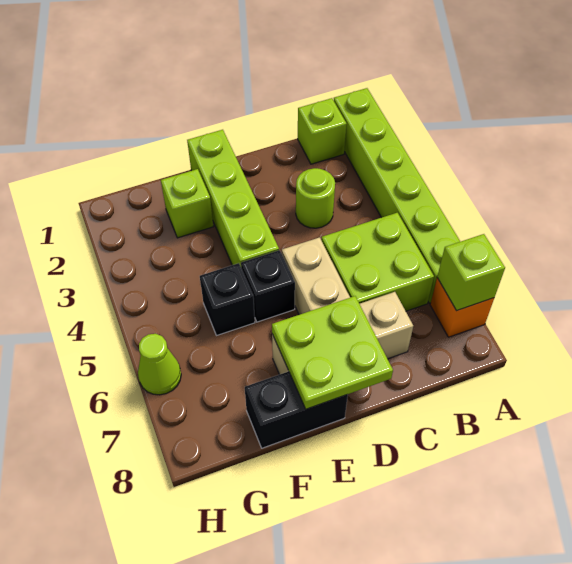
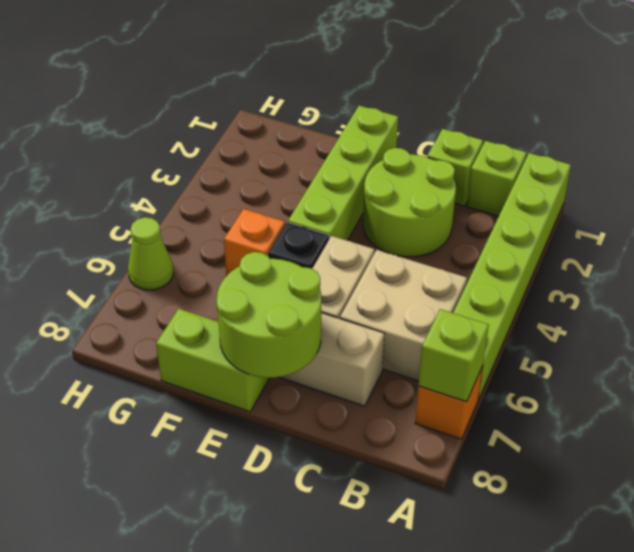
lime 2x2 brick [321,213,434,311] -> tan 2x2 brick [340,250,467,381]
lime 1x1 round brick [296,168,335,228] -> lime 2x2 round brick [363,148,456,257]
lime 2x2 plate [272,296,393,409] -> lime 2x2 round brick [216,252,321,378]
black 1x2 brick [245,371,348,448] -> lime 1x2 brick [156,309,269,412]
lime 1x1 brick [161,169,214,238] -> lime 1x1 brick moved to [428,129,483,206]
black 1x1 brick [200,263,255,335] -> orange 1x1 brick [224,209,285,276]

